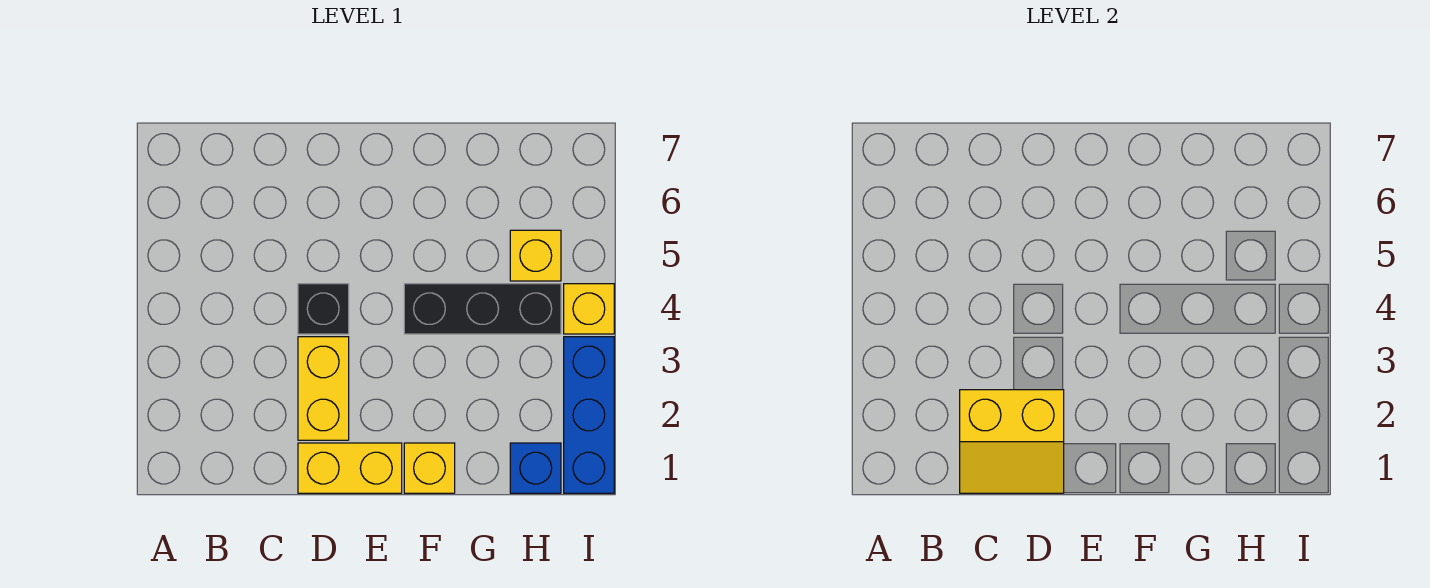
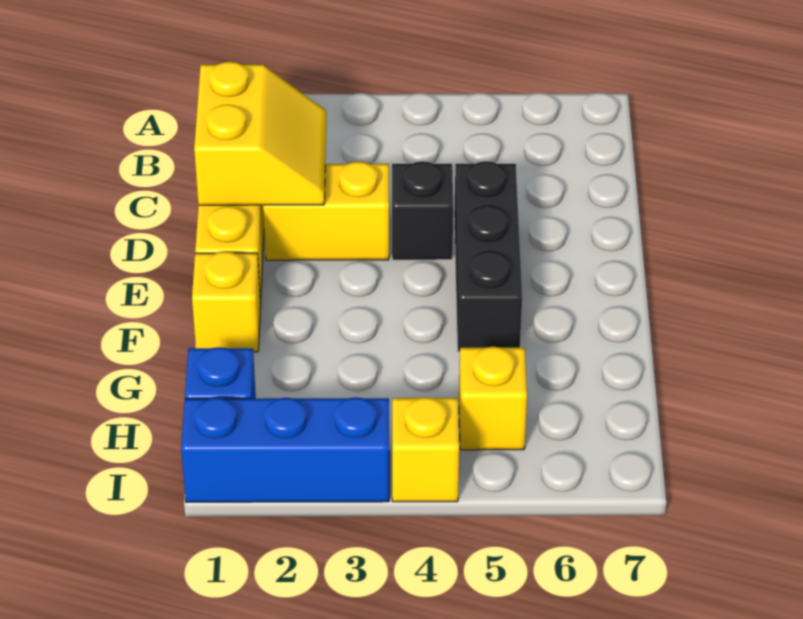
yellow 2x2 slope [960,390,1064,493] -> yellow 2x2 slope turned to [194,62,326,205]
black 1x3 brick [404,284,561,334] -> black 1x3 brick moved to [454,161,522,352]

